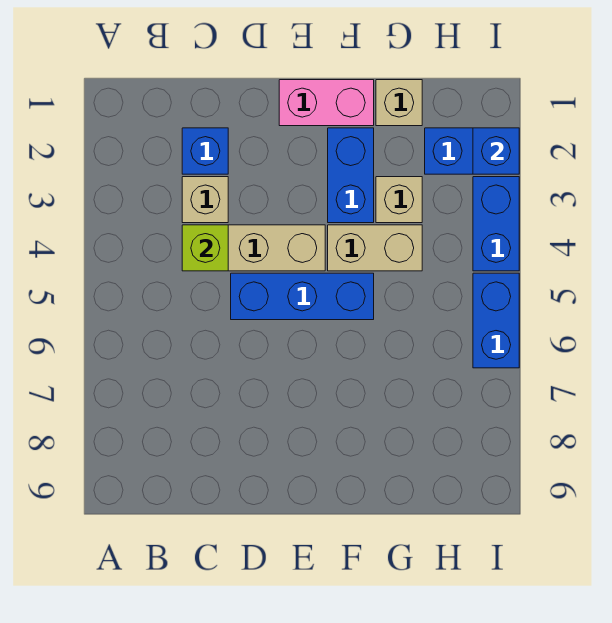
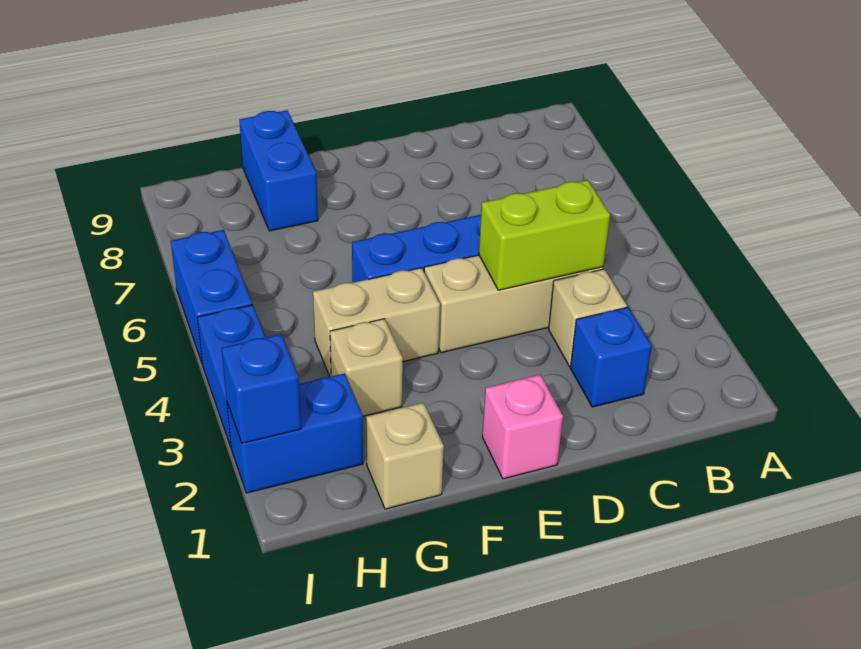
lime 1x1 brick [182,225,228,271] -> lime 1x2 brick [479,180,610,290]
pink 1x2 brick [279,80,374,126] -> pink 1x1 brick [482,375,563,479]
blue 1x2 brick [328,128,374,223] -> blue 1x2 brick moved to [239,110,318,231]

